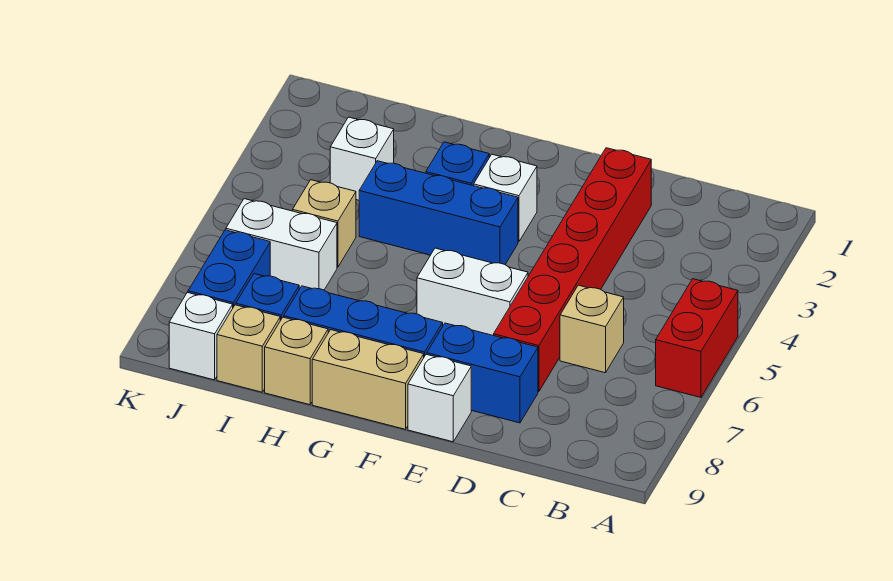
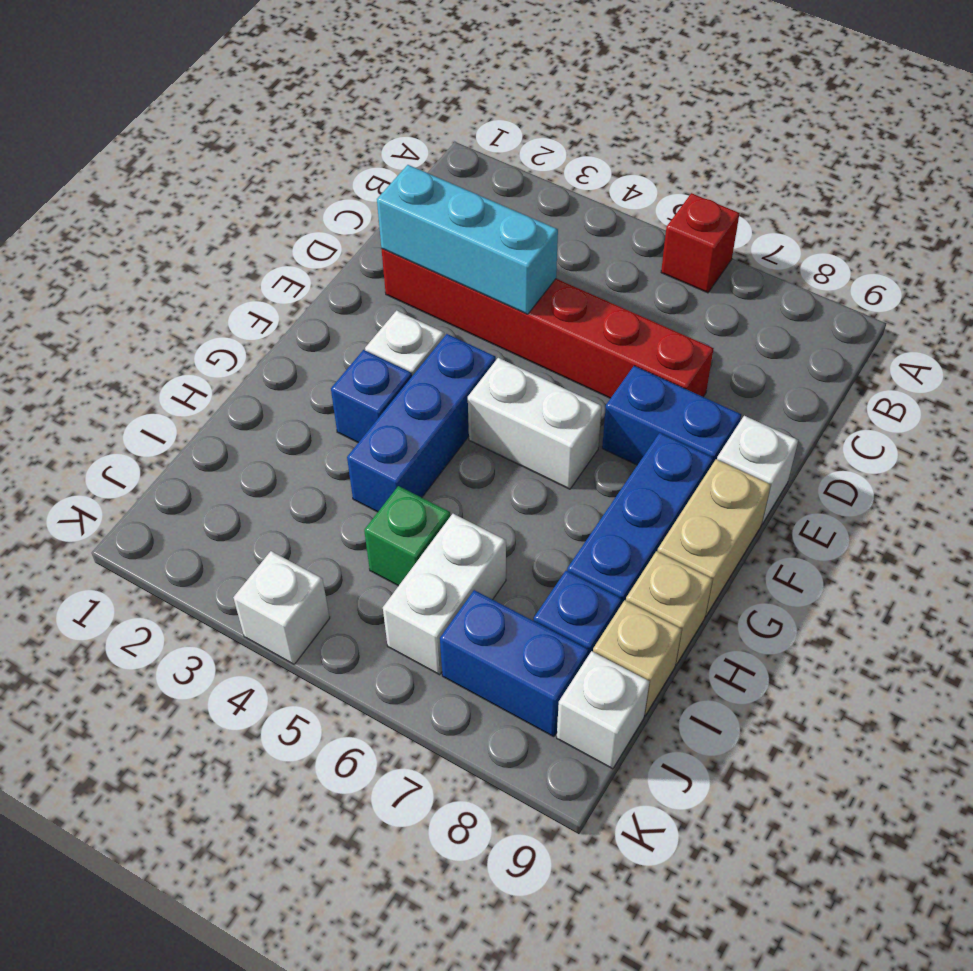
red 1x2 brick [656,279,738,397] -> red 1x1 brick [661,193,739,293]
tan 1x1 brick [560,285,624,373] -> none
none -> cyan 1x3 brick [377,165,558,314]
blue 1x2 brick [427,323,538,423] -> blue 1x2 brick turned to [602,366,741,465]
white 1x2 brick [417,248,528,336] -> white 1x2 brick turned to [468,358,602,489]
white 1x1 brick [330,117,394,200] -> white 1x1 brick moved to [233,551,330,664]
tan 1x1 brick [293,180,356,267] -> green 1x1 brick [364,486,450,586]

